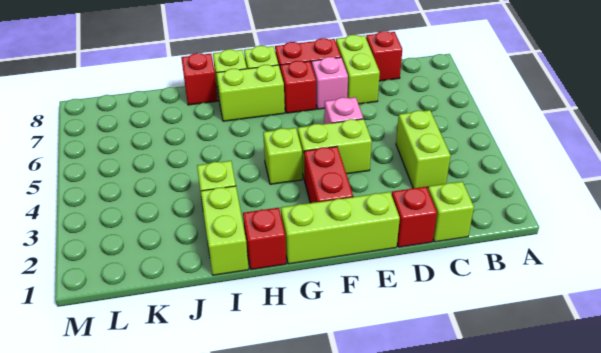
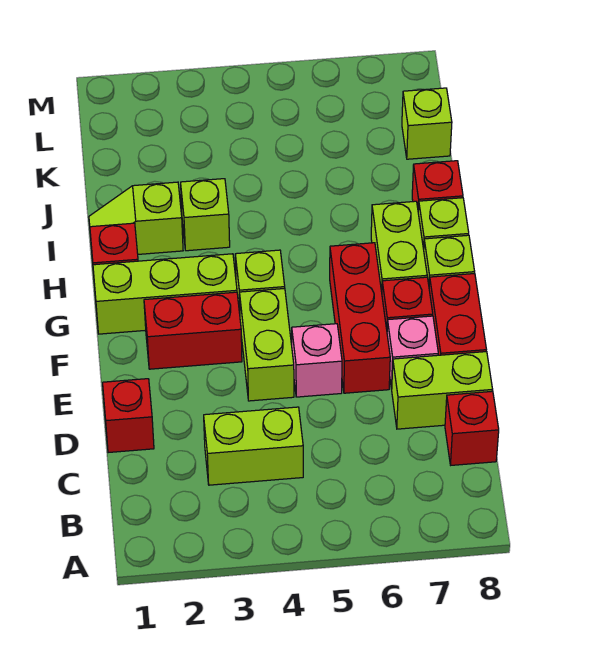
lime 1x1 brick [428,182,474,242] -> lime 1x1 brick moved to [402,88,452,159]
lime 1x3 brick [281,192,400,264] -> lime 1x3 brick turned to [93,254,237,334]
none -> red 1x3 brick [330,243,390,393]
lime 1x2 brick [201,186,249,275] -> lime 1x2 slope [89,182,183,254]

